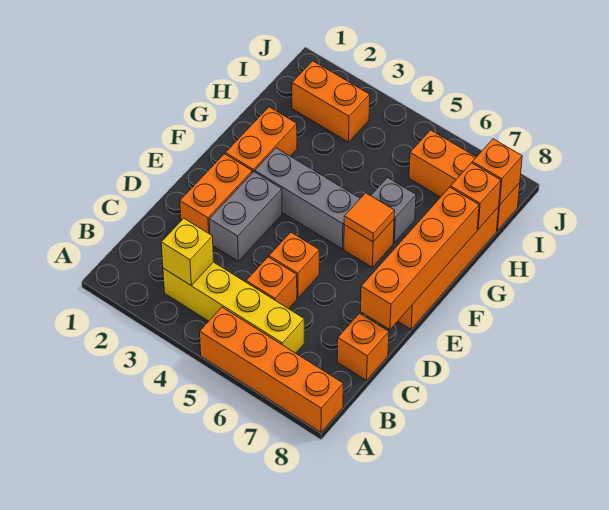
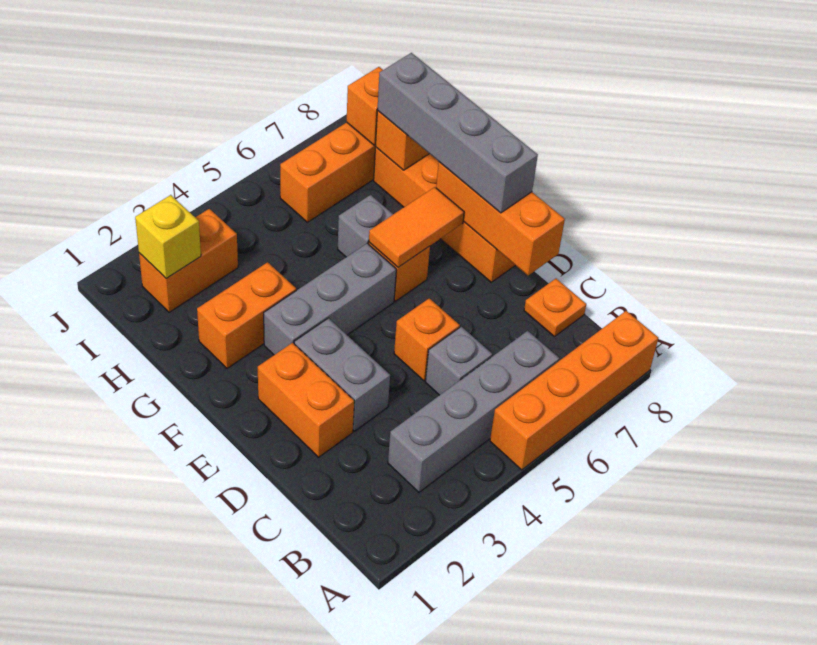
yellow 1x4 brick [163,262,304,353] -> grey 1x4 brick [388,331,559,492]
yellow 1x1 brick [161,219,214,286] -> yellow 1x1 brick moved to [135,195,201,278]
orange 1x1 brick [246,257,297,309] -> grey 1x1 brick [425,327,492,395]
orange 1x1 brick [337,313,389,380] -> orange 1x1 plate [524,279,586,337]
orange 1x4 brick [361,187,479,330] -> orange 1x3 brick [436,162,565,275]
none -> grey 1x4 brick [377,53,538,213]
orange 1x2 brick [225,107,297,173] -> orange 1x2 brick turned to [197,262,296,368]
orange 1x1 tile [344,193,395,242] -> orange 1x2 tile [369,187,464,267]

